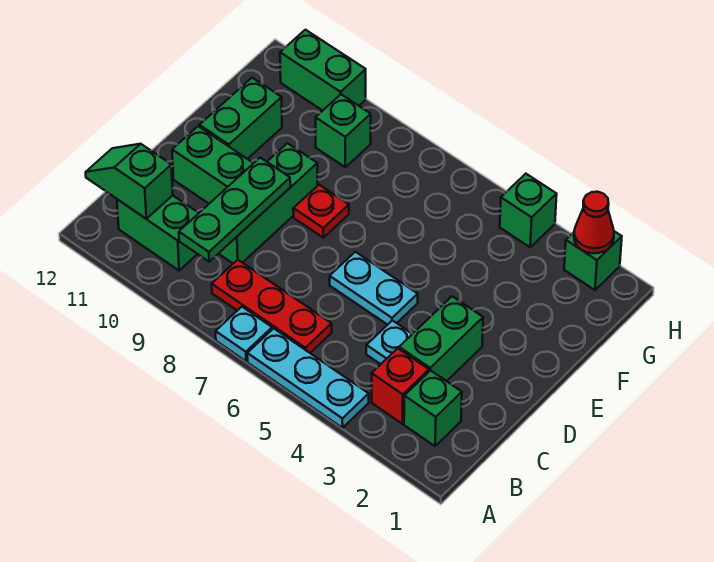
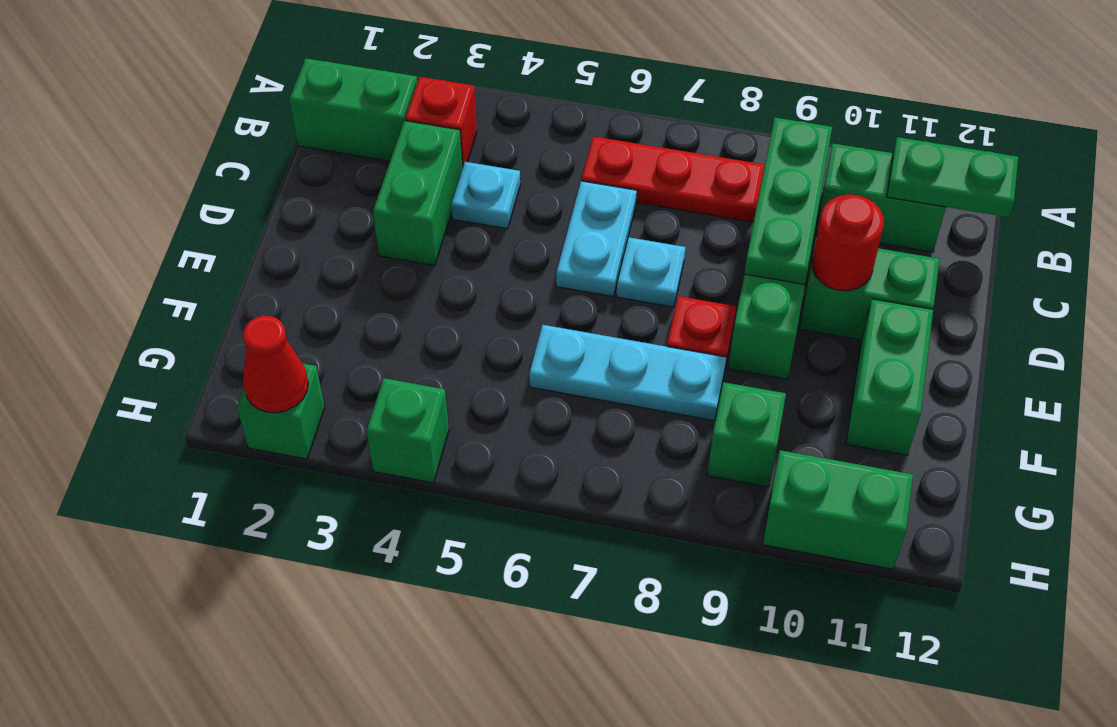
cyan 1x3 plate [247,328,369,428] -> cyan 1x3 plate moved to [529,325,727,421]
cyan 1x1 plate [216,307,272,361] -> cyan 1x1 plate moved to [616,237,685,307]
green 1x1 brick [404,370,462,446] -> green 1x2 brick [289,58,417,161]
green 1x2 slope [86,144,173,219] -> green 1x2 plate [887,137,1018,217]
cyan 1x2 plate [330,252,418,325] -> cyan 1x2 plate turned to [556,181,637,297]
none -> red 1x1 round brick [812,195,884,291]

